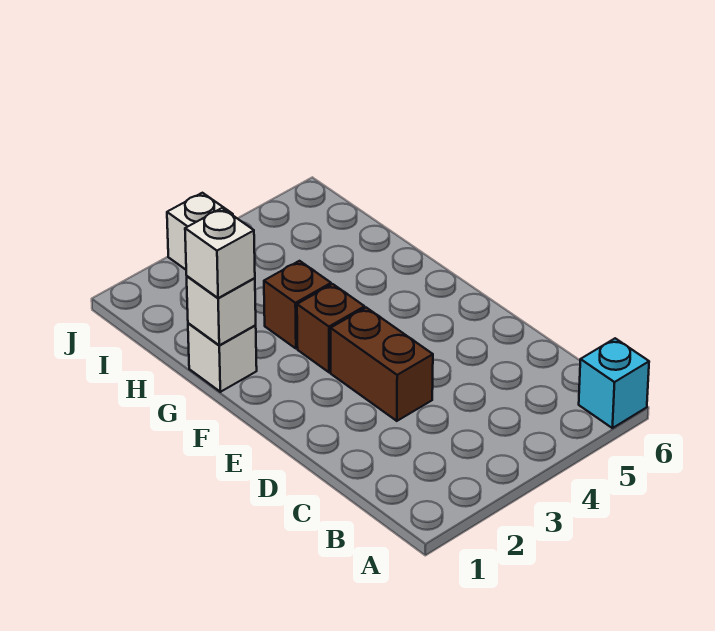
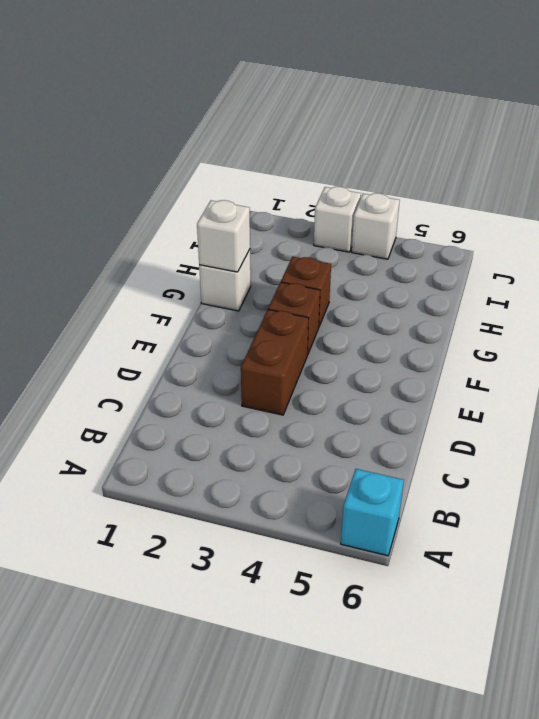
white 1x1 brick [185,208,255,298] -> white 1x1 brick moved to [352,193,400,259]

